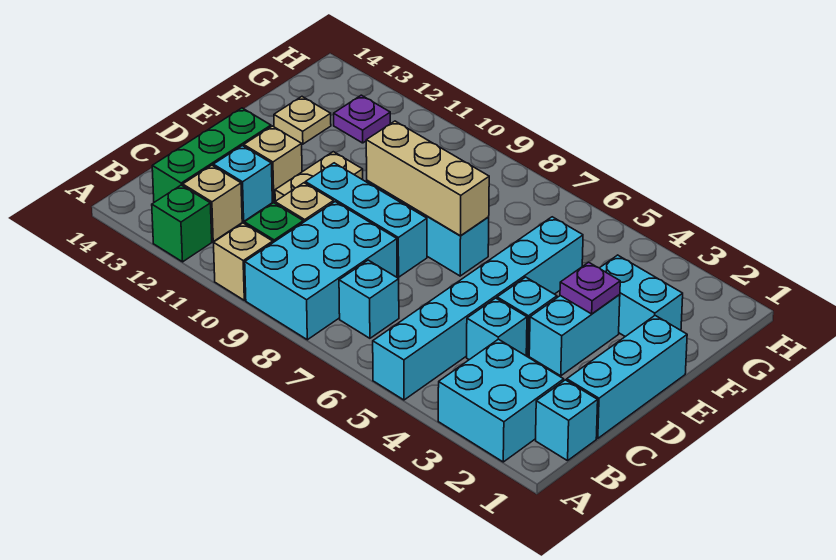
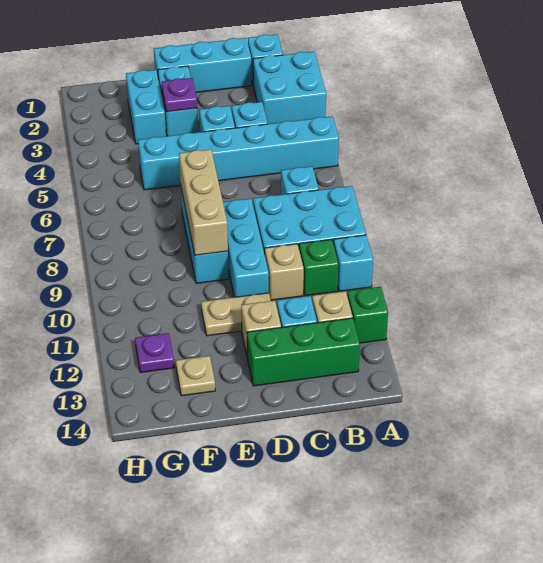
tan 1x1 brick [213,223,273,300] -> cyan 1x1 brick [334,235,373,291]
cyan 1x2 brick [529,294,620,376] -> cyan 1x2 brick turned to [158,66,198,136]

